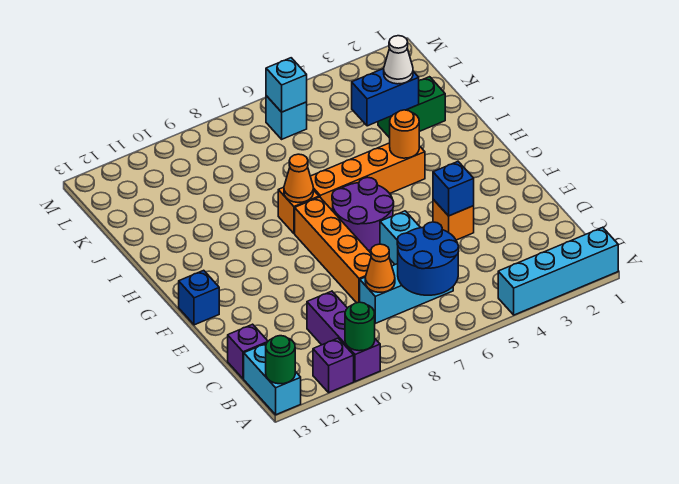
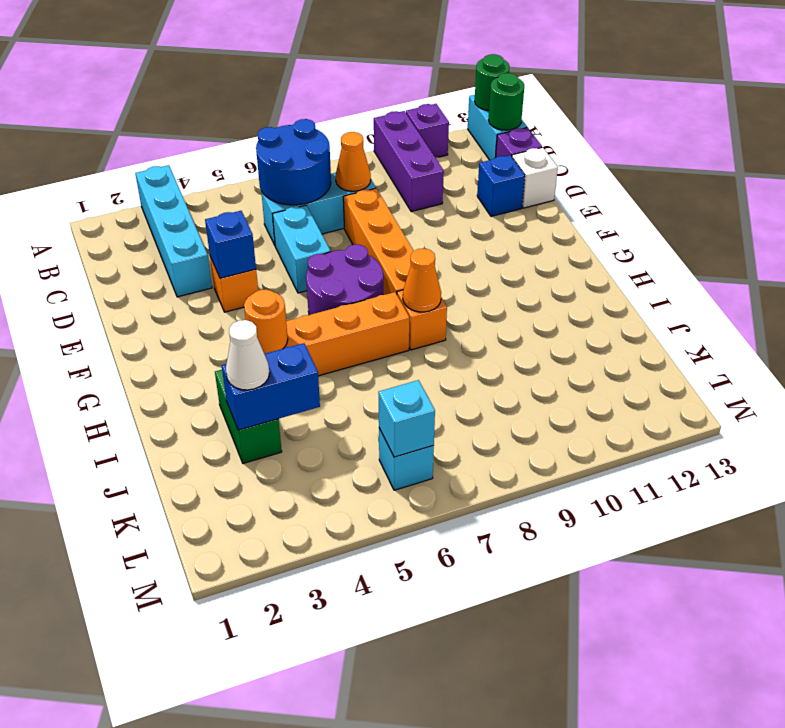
cyan 1x4 brick [498,227,618,315] -> cyan 1x4 brick turned to [135,165,212,297]
green 1x1 round brick [345,302,375,351] -> green 1x1 round brick moved to [488,73,524,130]
none -> white 1x1 brick [512,147,558,208]
blue 1x1 brick [179,270,219,325] -> blue 1x1 brick moved to [477,155,525,216]
green 1x2 brick [378,77,445,138] -> green 1x2 brick turned to [215,370,282,463]

